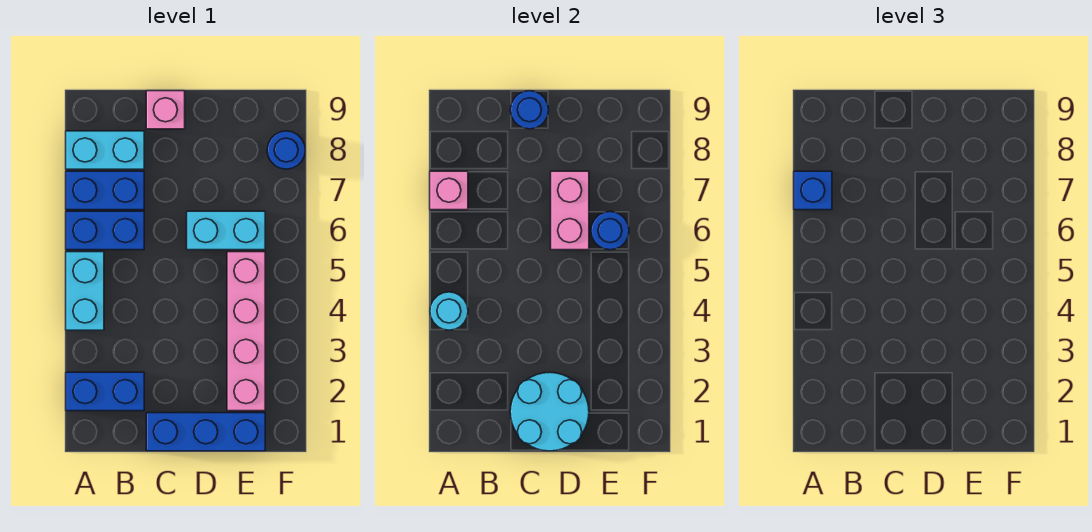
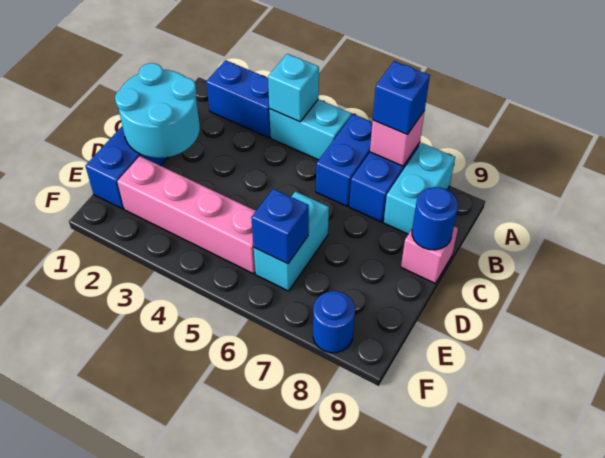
blue 1x2 brick [66,372,144,411] -> blue 1x2 brick turned to [206,60,270,138]
cyan 1x1 round brick [430,292,468,330] -> cyan 1x1 brick [268,54,319,122]
pink 1x2 brick [551,171,589,250] -> none
blue 1x1 round brick [591,212,629,250] -> blue 1x1 brick [251,189,309,264]

